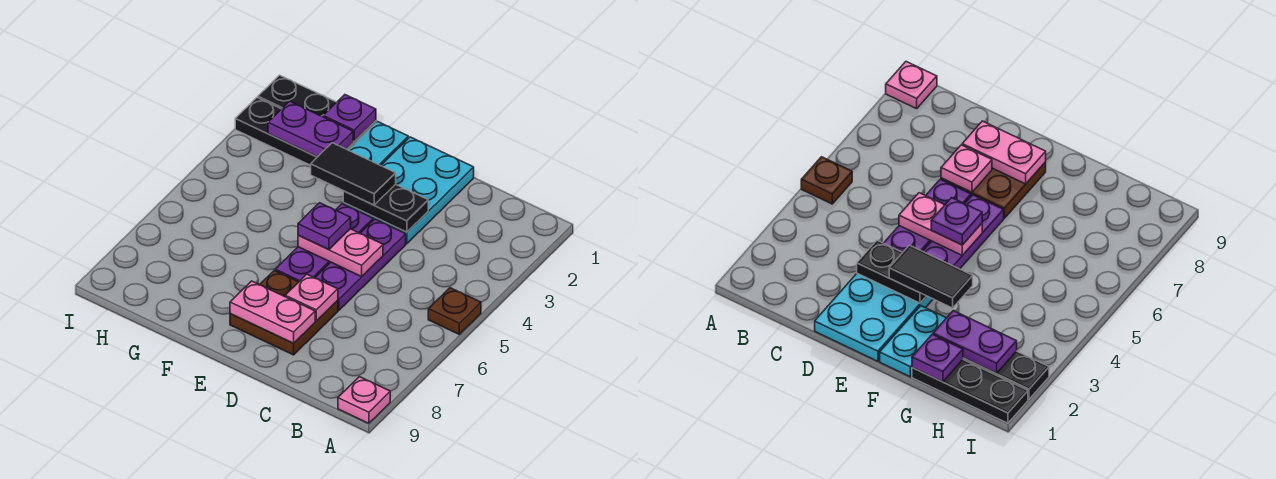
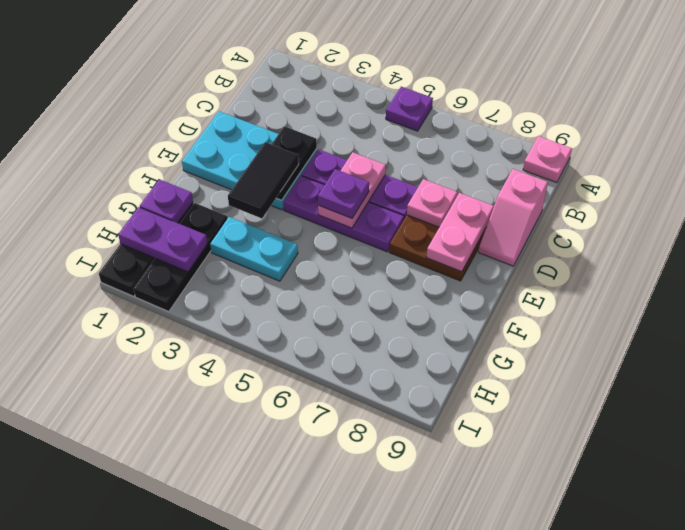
brown 1x1 plate [428,288,481,334] -> purple 1x1 plate [386,87,433,131]
none -> pink 1x2 slope [478,169,548,266]
cyan 1x2 plate [349,122,408,166] -> cyan 1x2 plate moved to [210,217,298,281]
purple 1x2 plate [268,101,353,157] -> purple 1x2 plate turned to [118,207,207,272]

